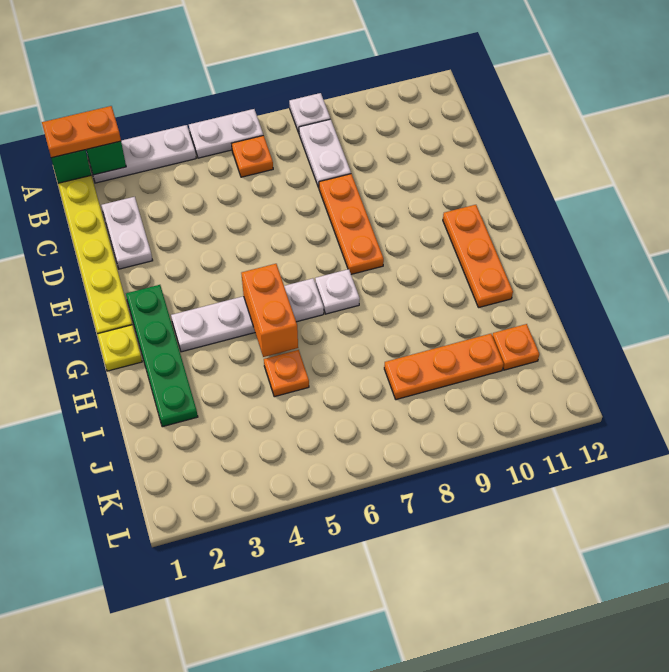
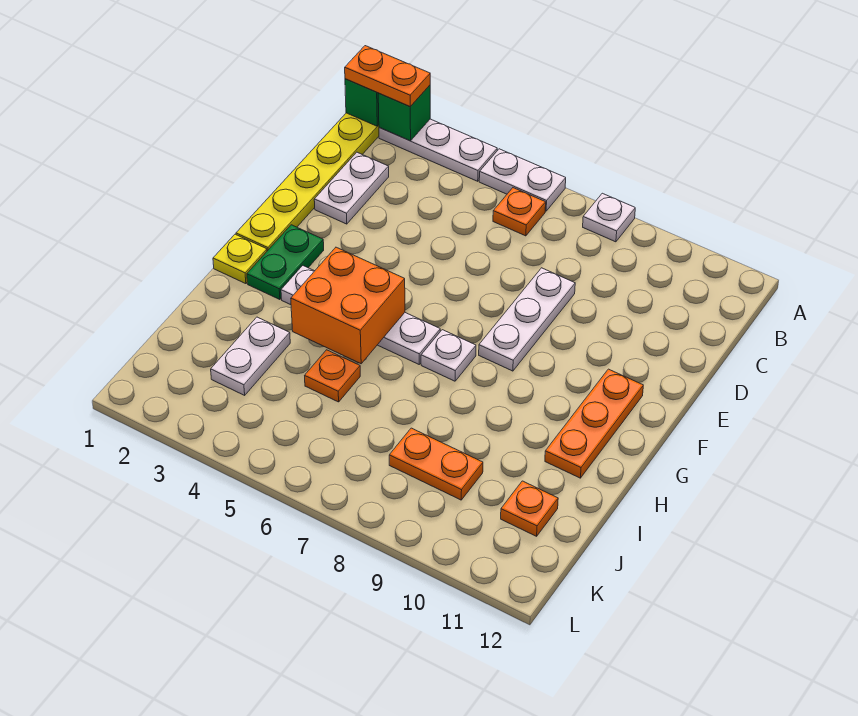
white 1x2 plate [299,119,351,188] -> white 1x2 plate moved to [211,317,290,395]
orange 1x3 plate [319,174,384,274] -> white 1x3 plate [479,268,575,371]
green 1x4 plate [126,285,198,427] -> green 1x2 plate [247,225,324,300]
orange 1x2 brick [241,264,298,357] -> orange 2x2 brick [291,247,405,364]
orange 1x3 plate [384,334,504,400] -> orange 1x2 plate [389,428,483,500]

